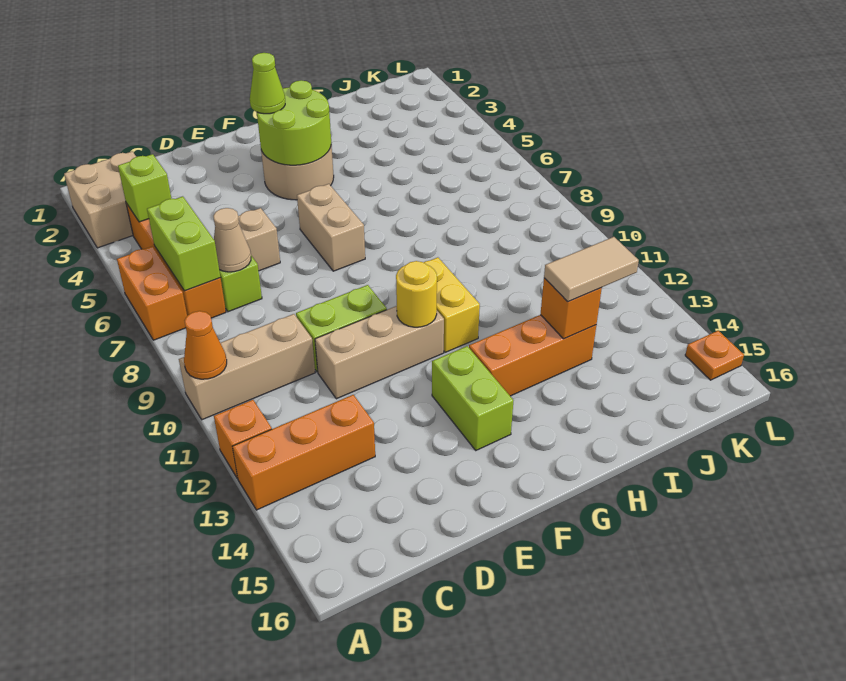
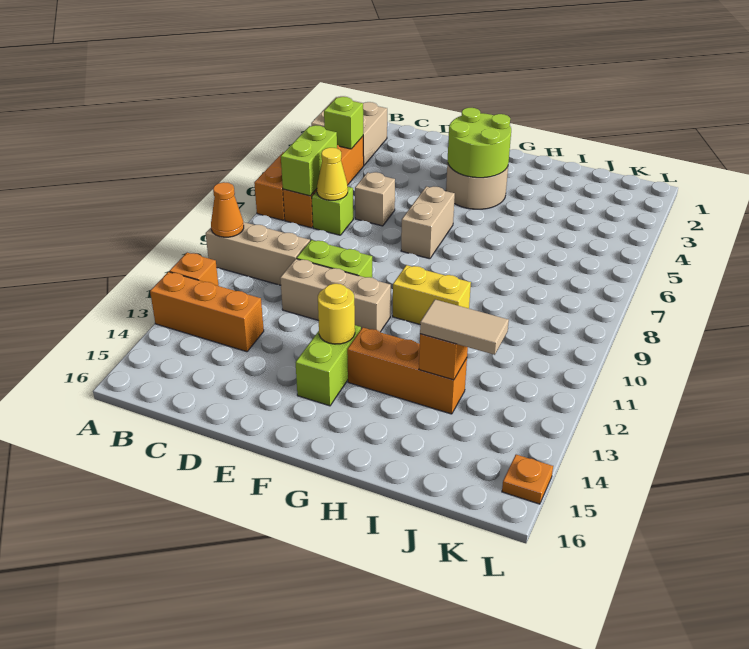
tan 1x1 cone [213,208,251,272] -> yellow 1x1 cone [317,148,348,200]
lime 1x1 cone [250,53,285,114] -> none
yellow 1x1 round brick [396,261,437,327] -> yellow 1x1 round brick moved to [318,284,355,344]
yellow 1x2 brick [424,257,480,352] -> yellow 1x2 brick turned to [393,265,471,324]

